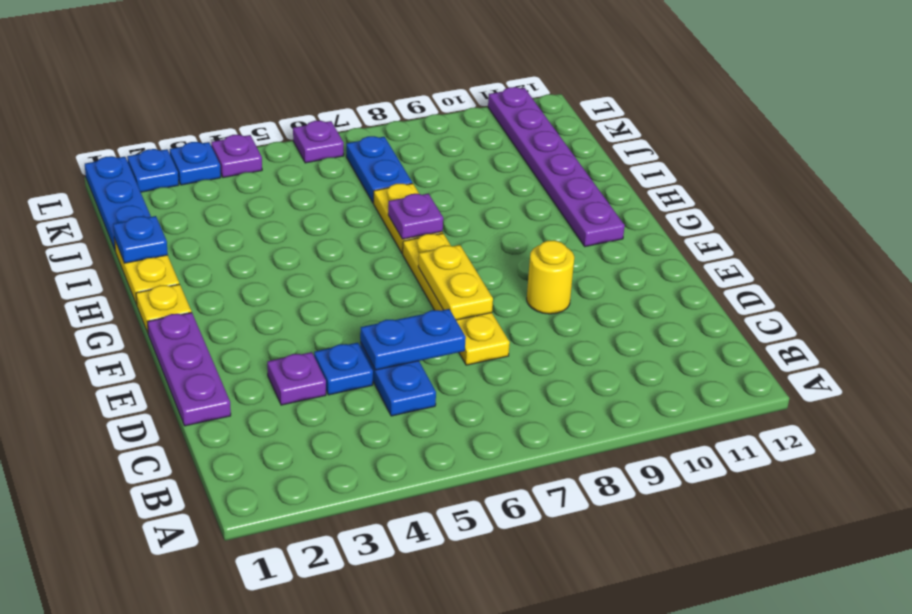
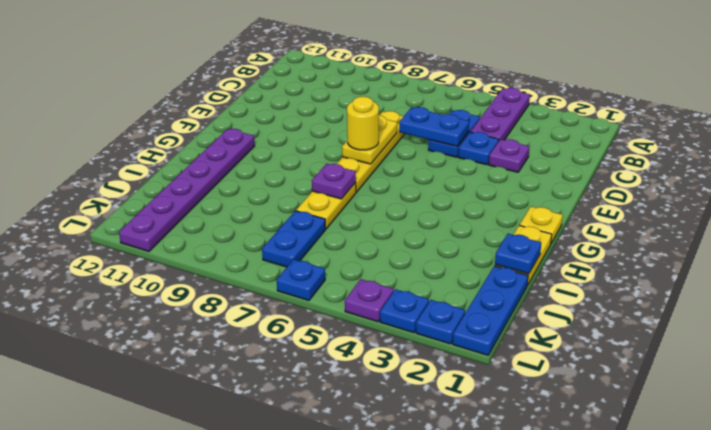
purple 1x3 plate [148,312,231,426] -> purple 1x3 plate moved to [471,88,530,140]
yellow 1x1 round brick [527,240,574,314] -> yellow 1x1 round brick moved to [347,97,379,150]
purple 1x1 plate [293,121,344,163] -> blue 1x1 plate [277,259,325,300]

